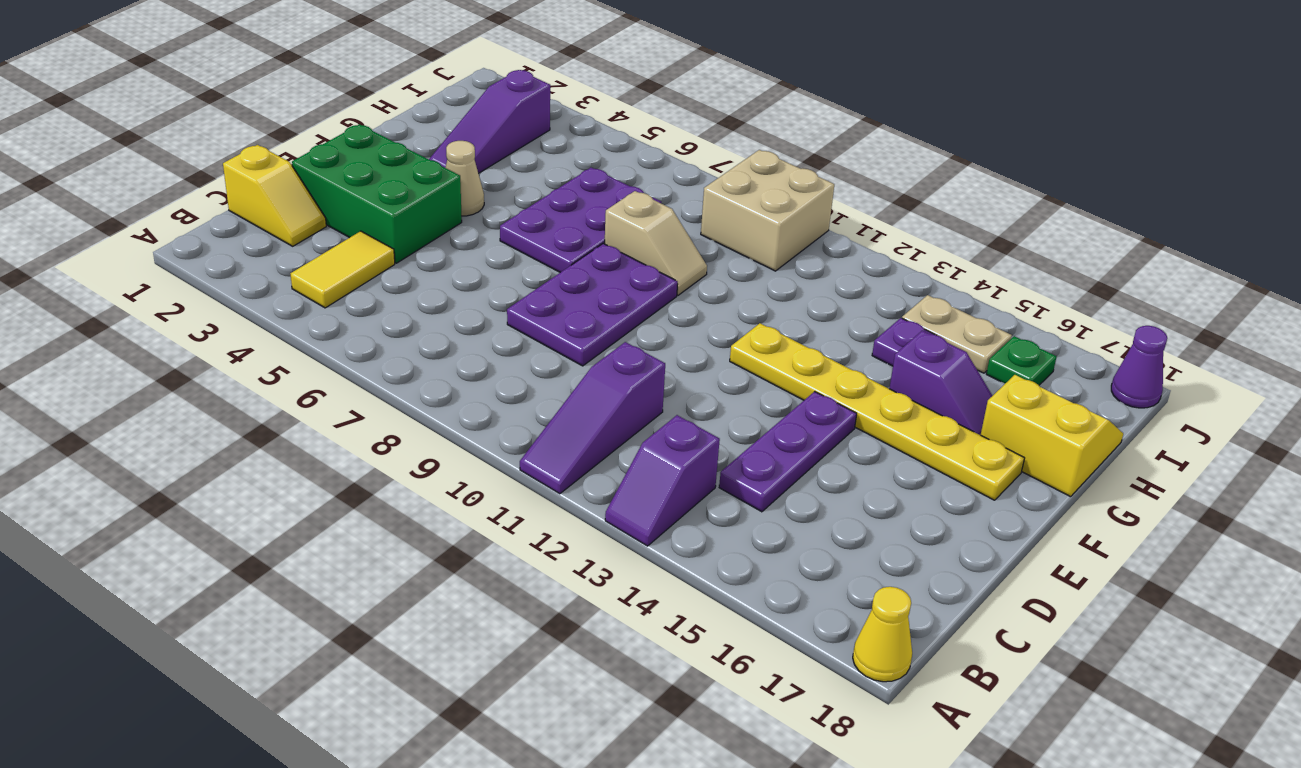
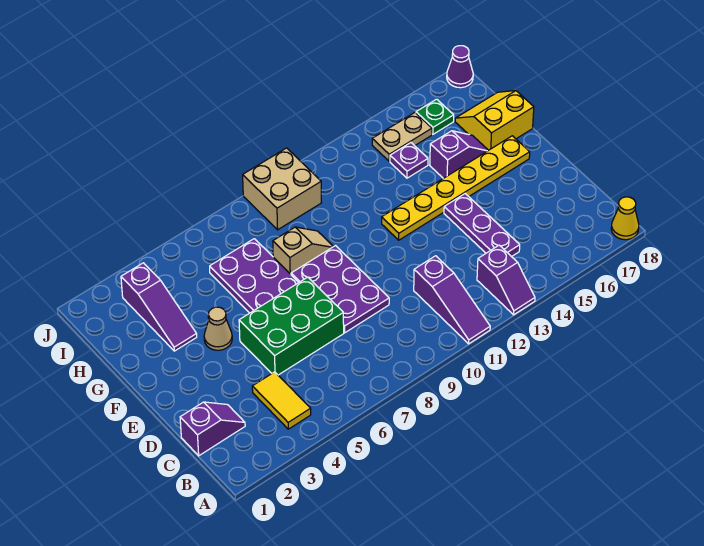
yellow 1x2 slope [223,145,326,246] -> purple 1x2 slope [180,402,245,456]
green 2x3 brick [292,124,462,263] -> green 2x3 brick moved to [239,277,344,375]

